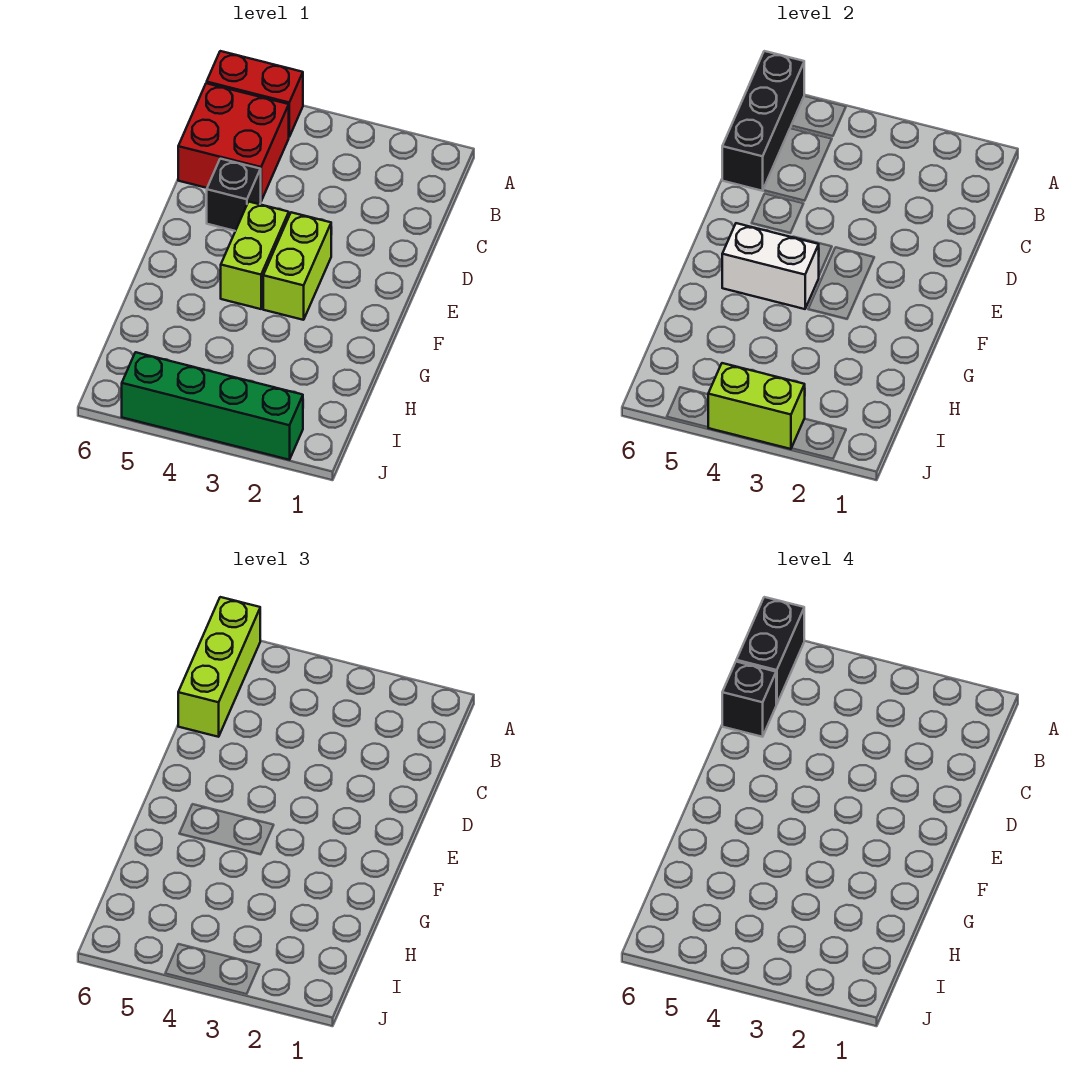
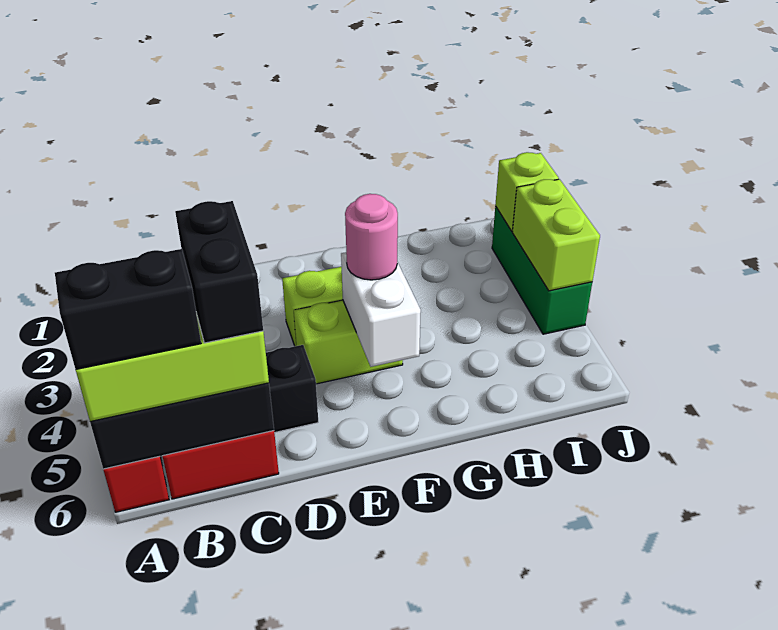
black 1x1 brick [722,662,776,737] -> black 1x2 brick [175,201,263,343]
none -> pink 1x1 round brick [345,194,398,280]
green 1x4 brick [122,352,303,460] -> green 1x3 brick [492,206,592,334]
none -> lime 1x1 brick [495,152,559,231]

